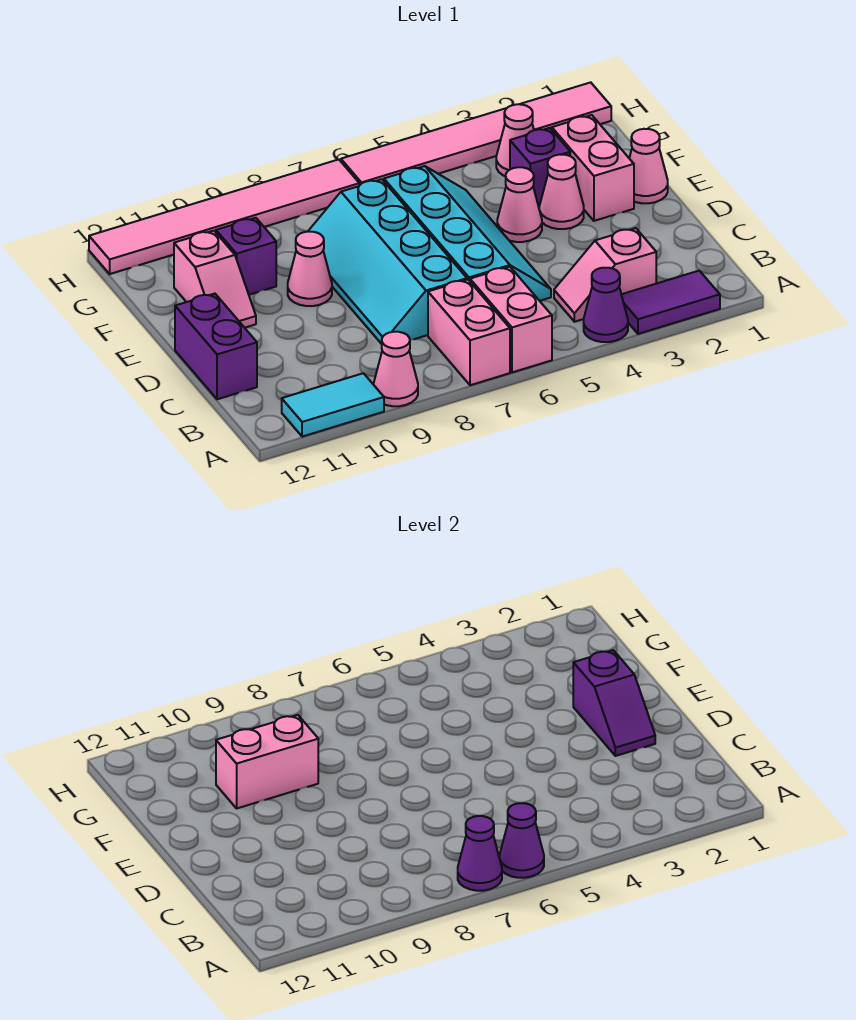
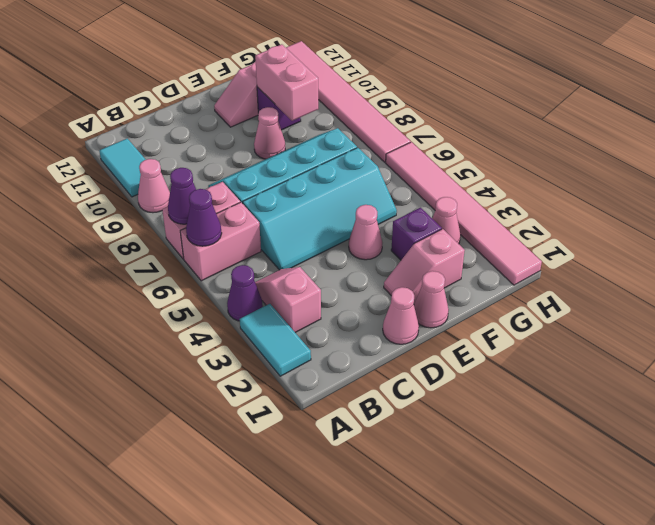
purple 1x2 tile [621,271,720,334] -> cyan 1x2 tile [240,304,311,376]
purple 1x2 brick [175,294,257,399] -> none
purple 1x2 slope [573,650,655,756] -> none
pink 1x2 brick [552,115,634,221] -> pink 1x2 slope [384,229,465,303]
pink 1x1 cone [539,155,584,229] -> pink 1x1 cone moved to [383,287,419,344]

